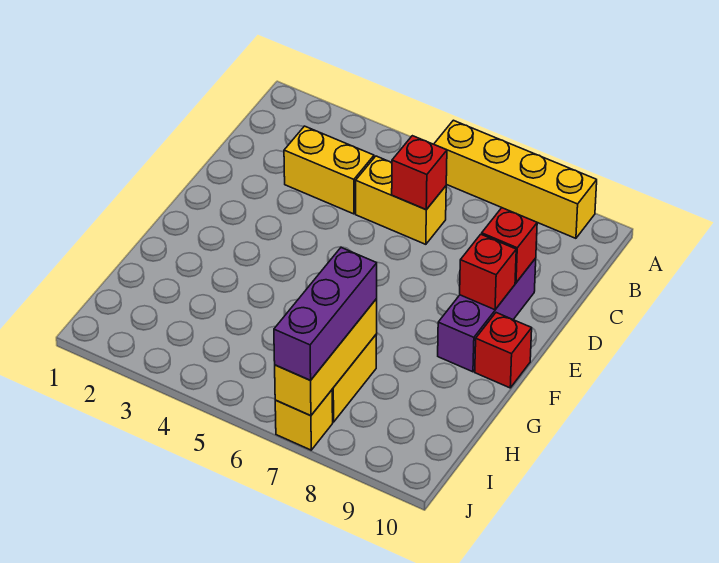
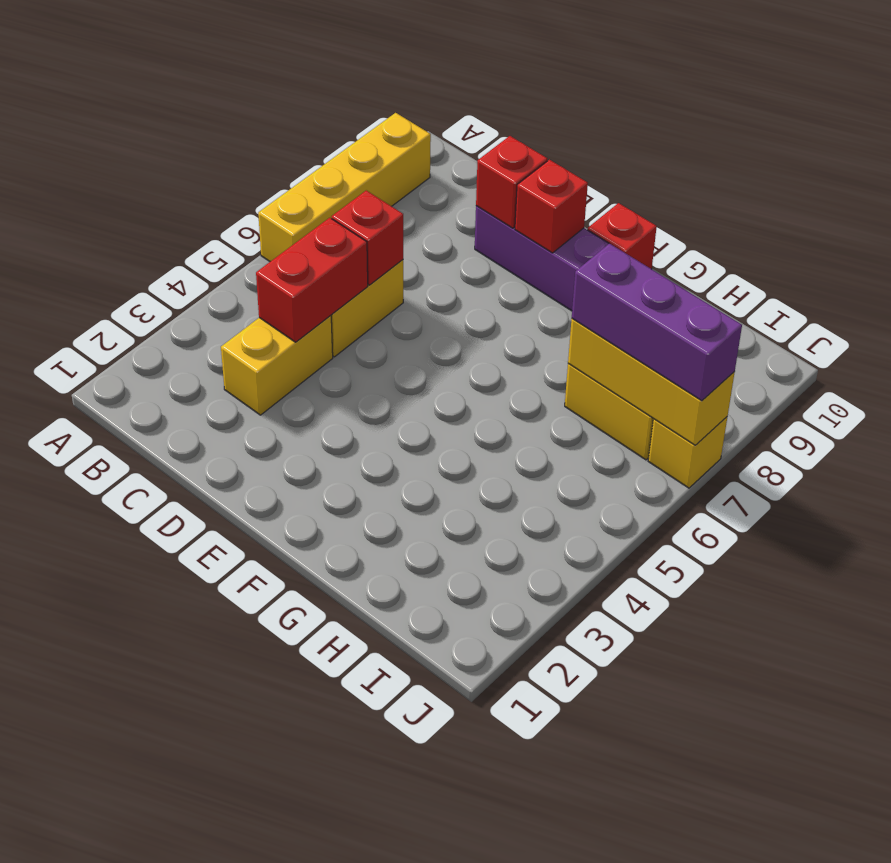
none -> red 1x2 brick [256,218,368,342]

